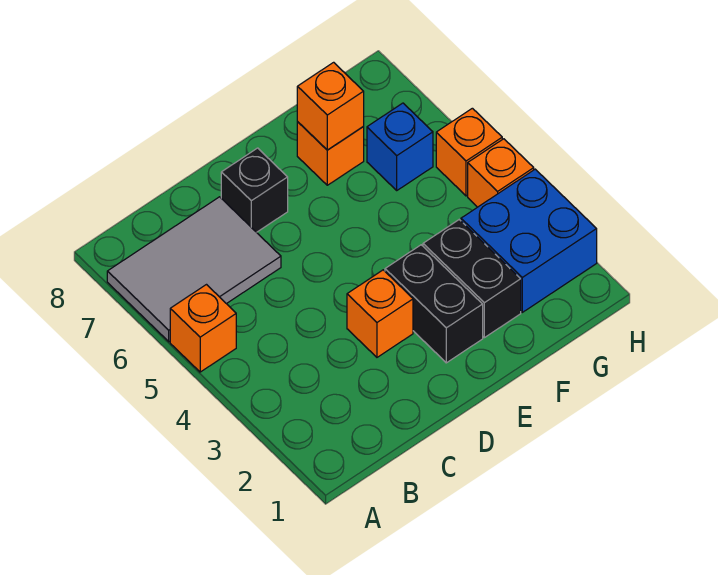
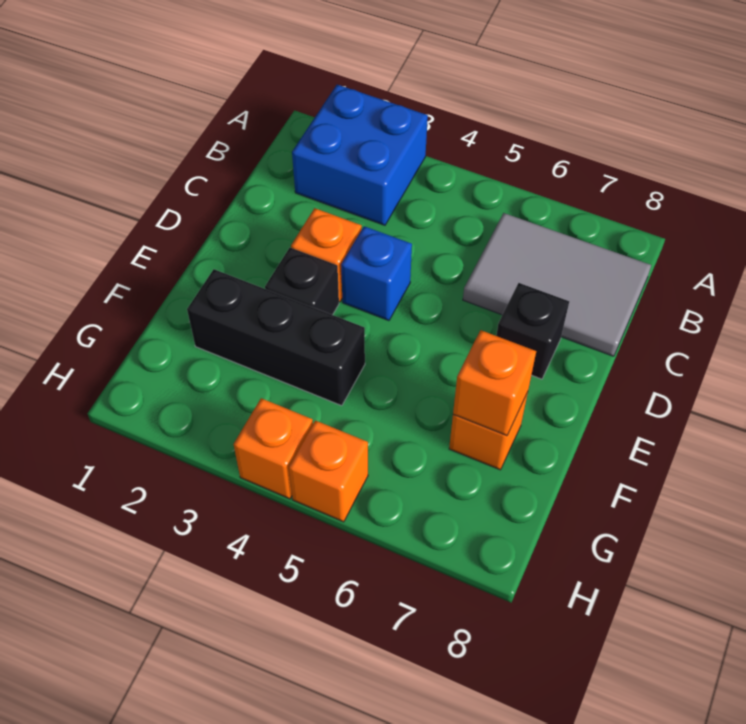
orange 1x1 brick [170,285,236,372] -> none
grey 2x3 tile [107,197,281,342] -> grey 2x3 tile turned to [463,213,651,356]
black 1x2 brick [385,245,483,363] -> black 1x1 brick [265,248,339,315]
black 1x2 brick [423,220,521,338] -> black 1x3 brick [187,269,365,406]
blue 2x2 brick [461,169,597,312] -> blue 2x2 brick moved to [292,85,428,225]
blue 1x1 brick [367,103,433,190] -> blue 1x1 brick moved to [341,226,412,321]

